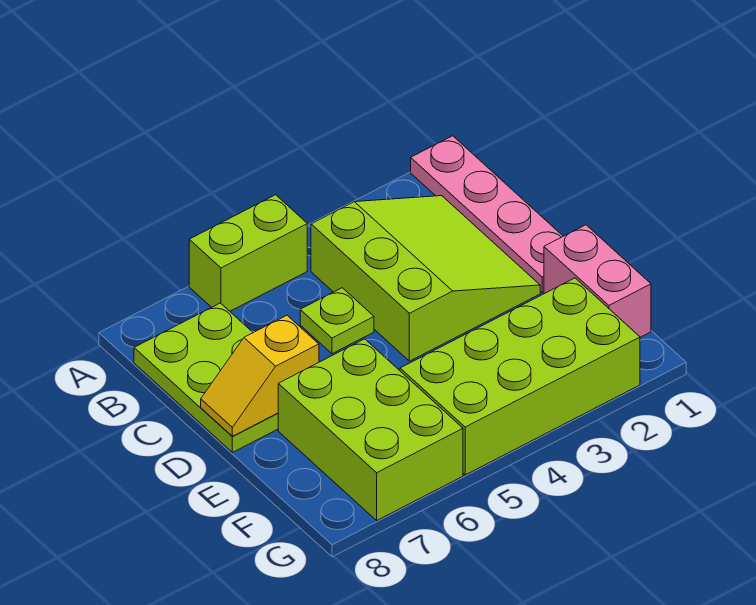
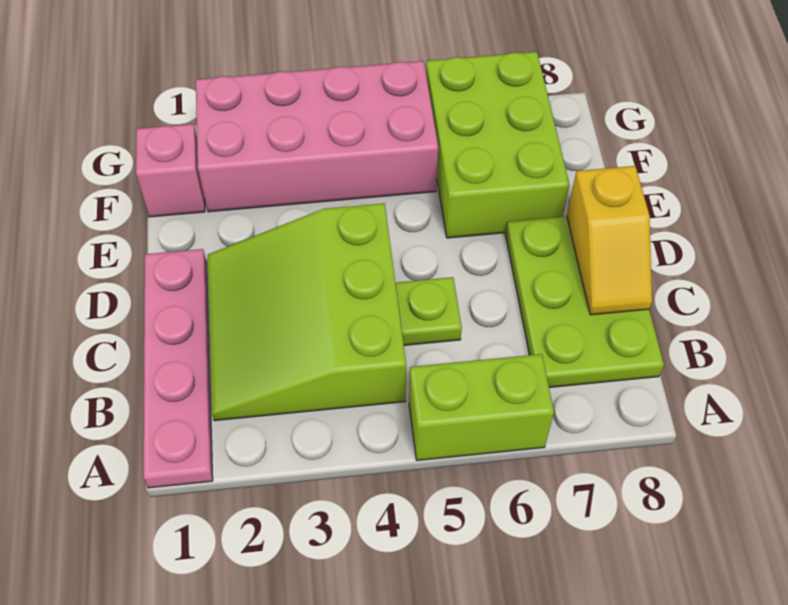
yellow 1x2 slope [201,315,319,436] -> yellow 1x2 slope turned to [567,166,652,315]
pink 1x2 brick [544,225,651,337] -> pink 1x1 brick [136,124,205,217]
lime 2x4 brick [400,278,640,475] -> pink 2x4 brick [196,61,438,212]

